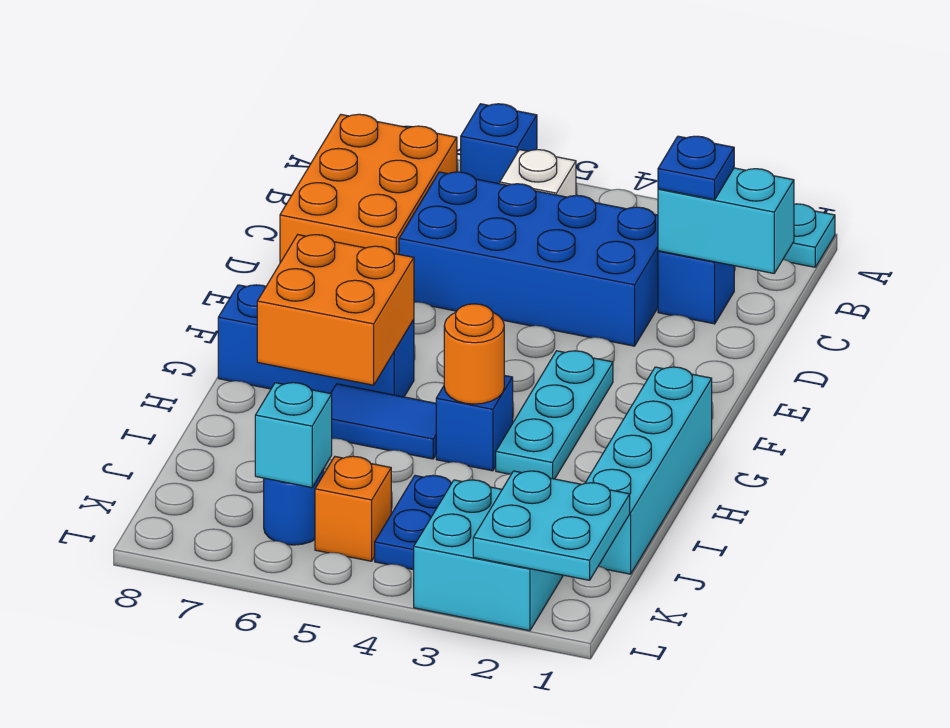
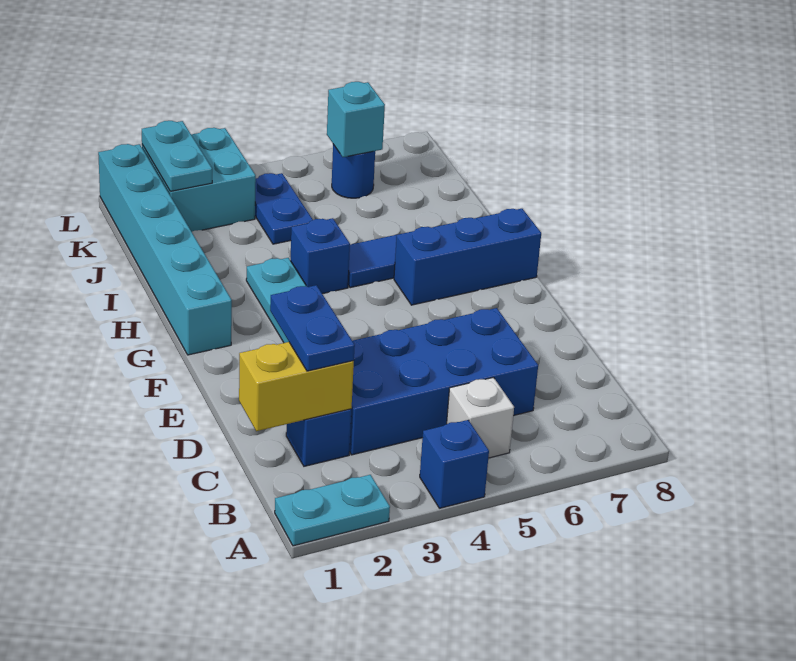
blue 1x1 brick [461,104,537,184] -> blue 1x1 brick moved to [420,420,489,508]
orange 2x3 brick [280,114,457,263] -> none
cyan 1x2 brick [658,168,794,273] -> yellow 1x2 brick [239,342,354,431]
blue 1x1 plate [658,136,734,200] -> blue 1x2 plate [270,285,355,371]
cyan 1x4 brick [586,367,712,574] -> cyan 1x6 brick [98,144,232,355]
orange 2x2 brick [257,235,414,385] -> none
orange 1x1 round brick [444,304,504,404] -> none
cyan 2x2 plate [473,471,630,580] -> cyan 1x2 plate [142,121,212,191]
orange 1x1 brick [315,456,391,561] -> none

